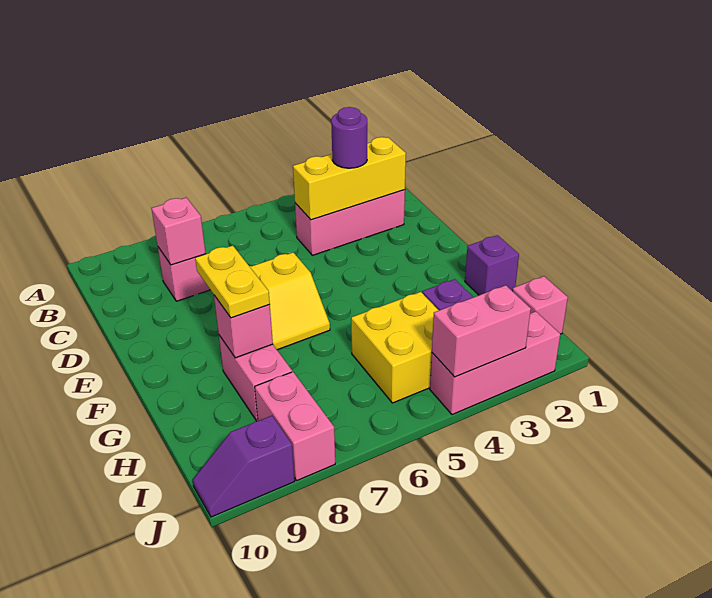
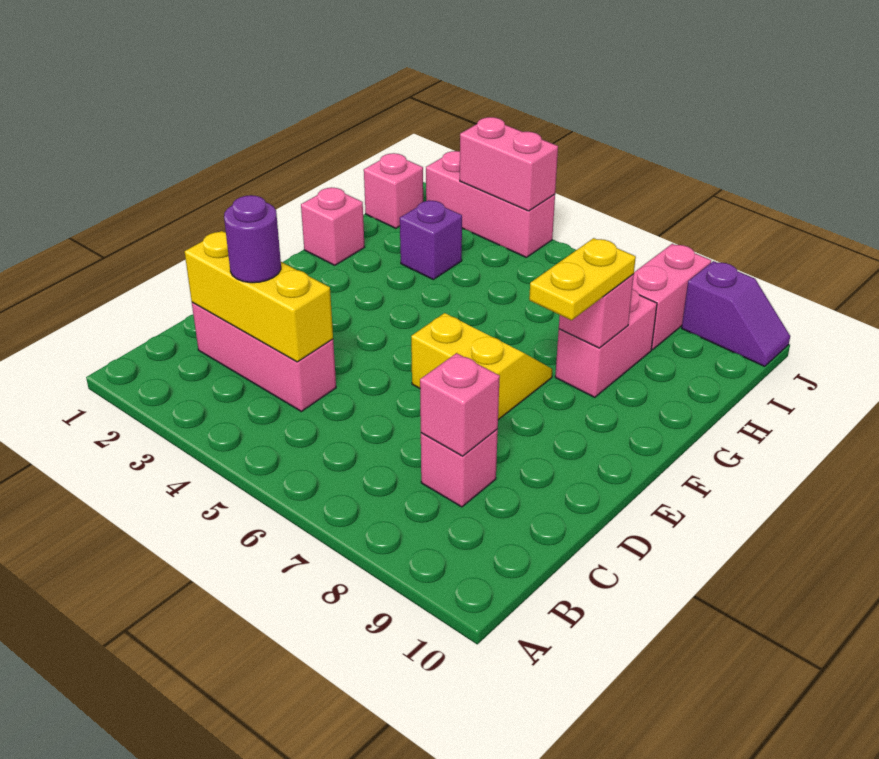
purple 1x1 brick [465,235,519,295] -> pink 1x1 brick [301,187,365,265]
yellow 2x2 brick [351,292,439,403] -> none

